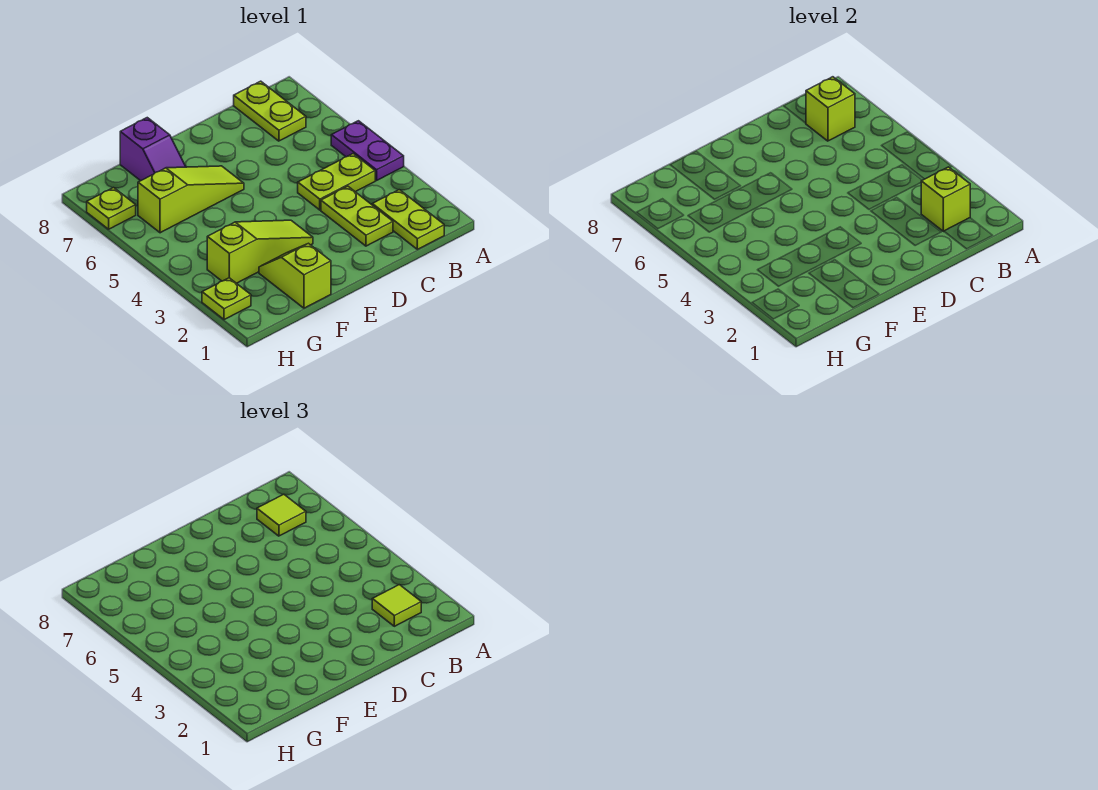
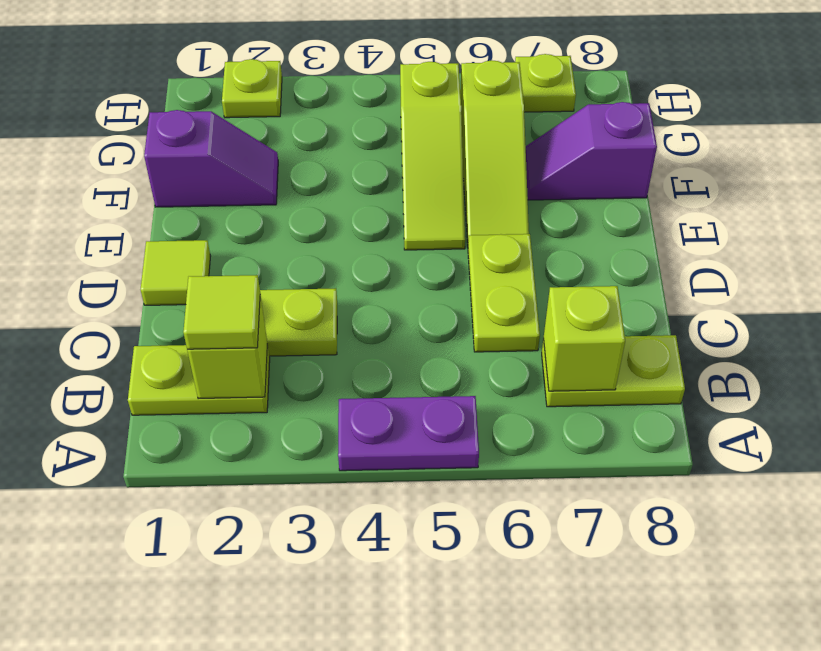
lime 1x2 plate [298,154,375,210] -> lime 1x2 plate moved to [468,234,540,352]
lime 1x1 tile [257,494,306,536] -> lime 1x1 tile moved to [141,240,210,305]
lime 1x3 slope [207,220,313,283] -> lime 1x3 slope moved to [400,62,465,250]
lime 1x2 slope [259,243,331,308] -> purple 1x2 slope [144,110,278,207]

